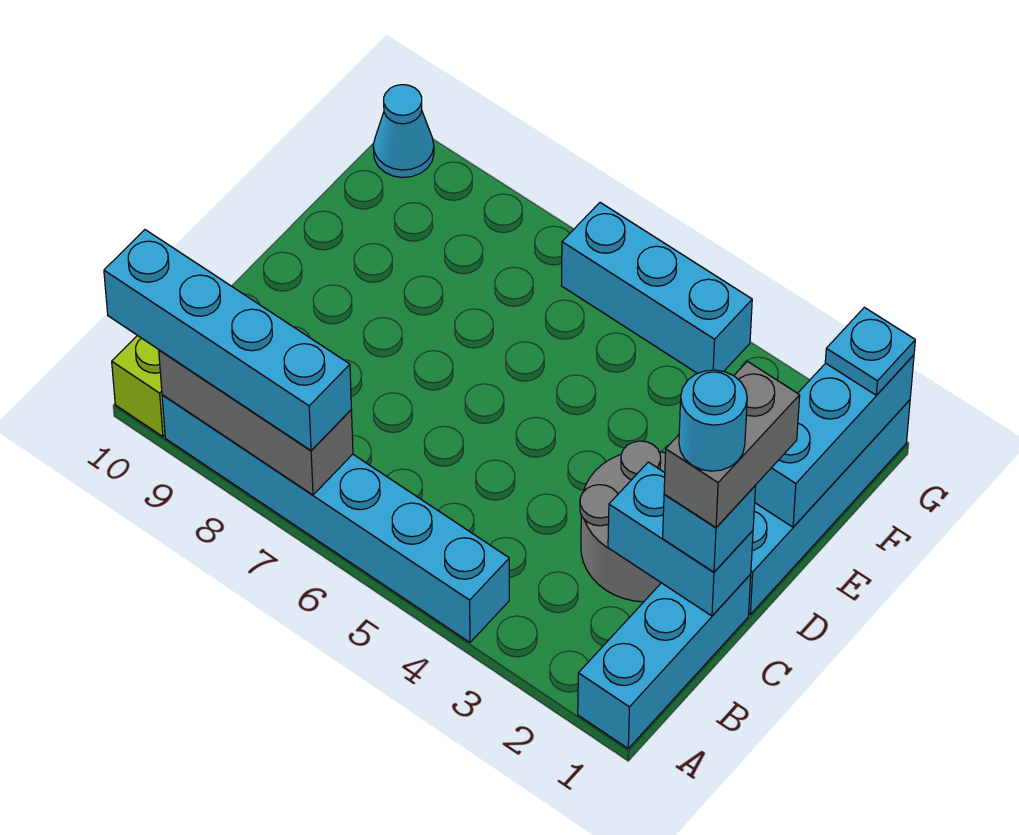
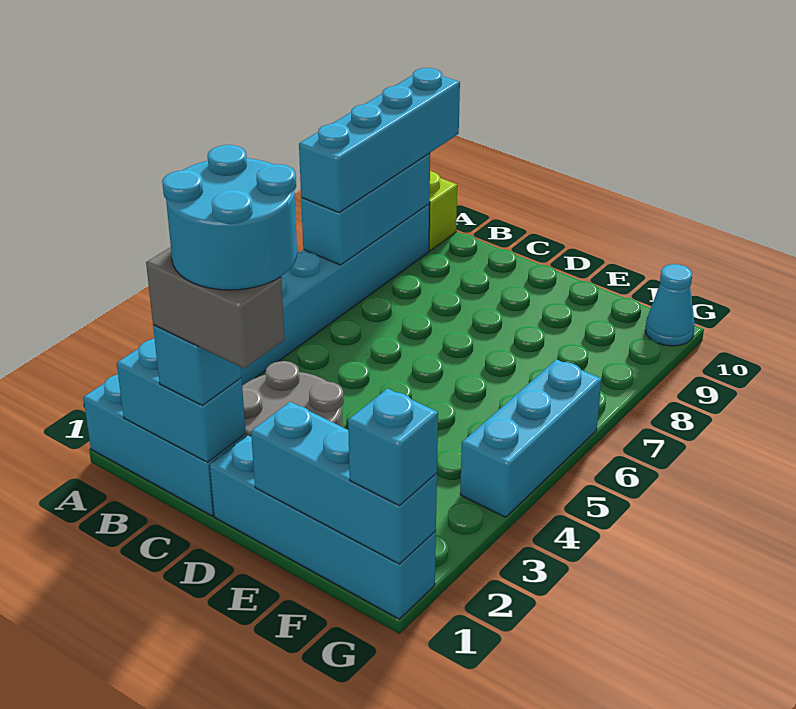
grey 1x3 brick [159,350,353,495] -> cyan 1x3 brick [301,153,430,265]
cyan 1x2 brick [608,462,753,616] -> cyan 1x2 brick turned to [117,338,246,462]
cyan 1x1 round brick [679,370,747,471] -> cyan 2x2 round brick [162,145,297,290]
cyan 1x1 plate [825,307,915,395] -> cyan 1x1 brick [348,389,438,505]

